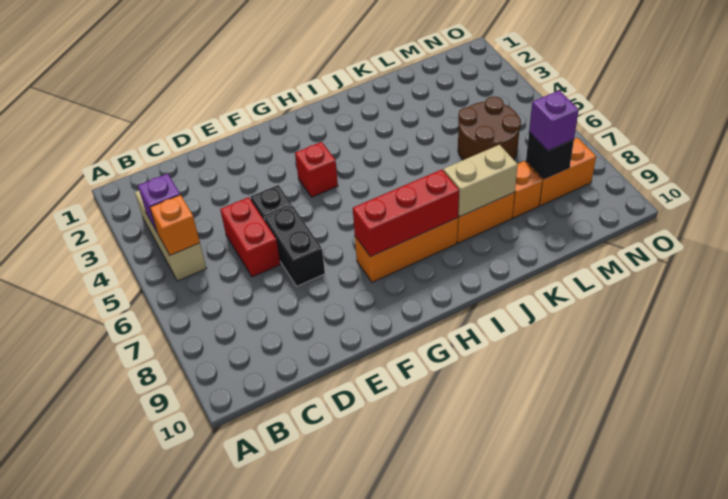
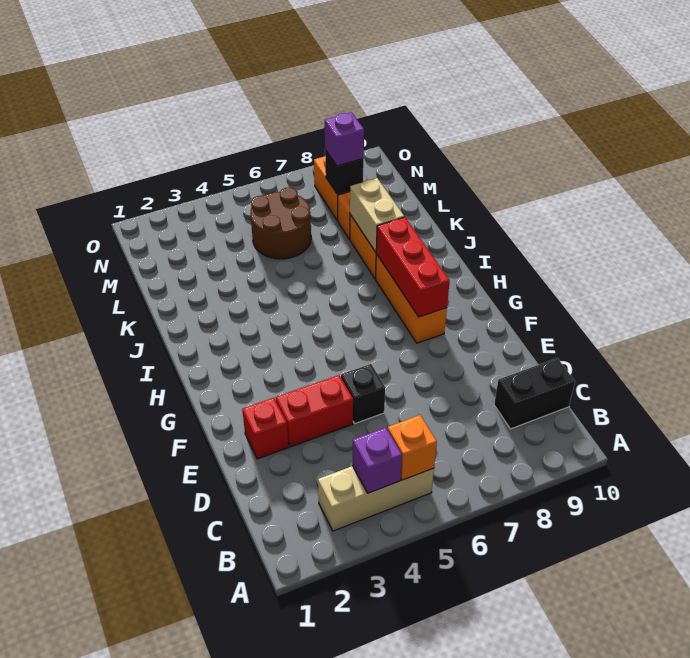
red 1x2 brick [220,197,280,277] -> red 1x2 brick moved to [276,375,353,447]
black 1x2 brick [264,206,325,286] -> black 1x2 brick moved to [494,358,575,429]
red 1x1 brick [295,142,338,197] -> red 1x1 brick moved to [242,398,289,459]

